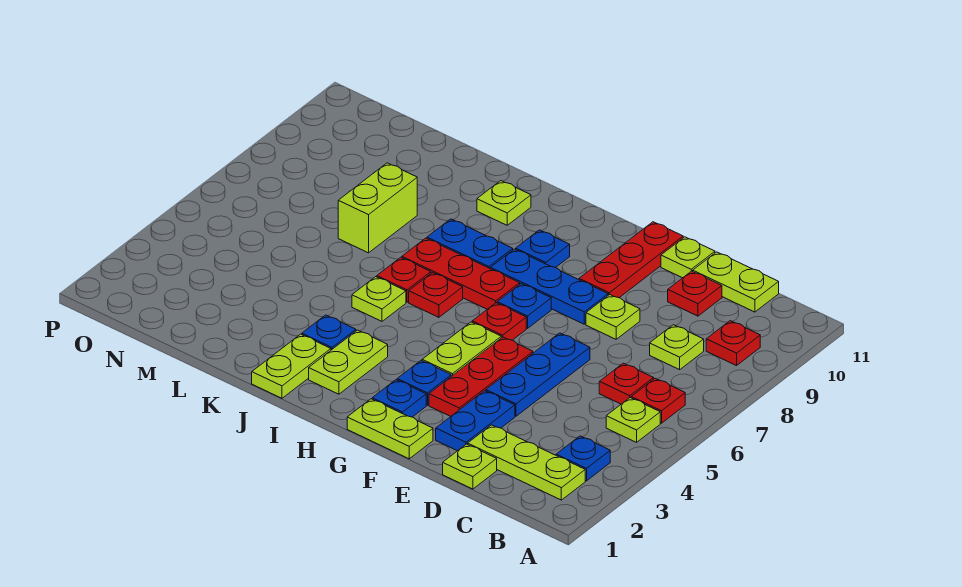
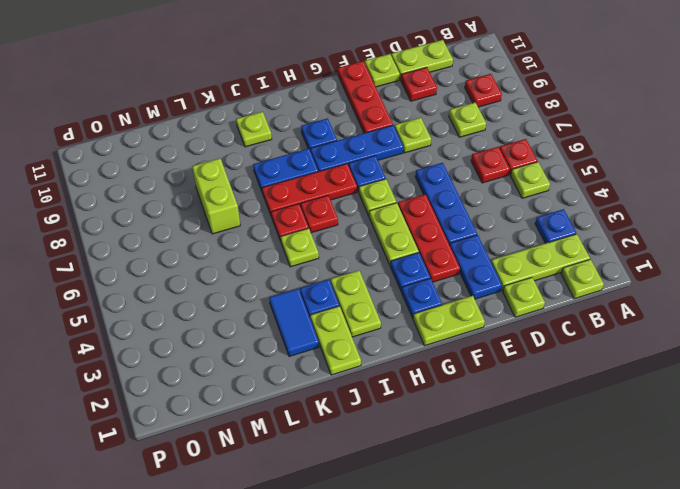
none -> lime 1x1 plate [561,259,604,299]
red 1x1 plate [472,303,526,340] -> lime 1x1 plate [359,179,396,216]
none -> blue 1x2 tile [269,289,319,356]

